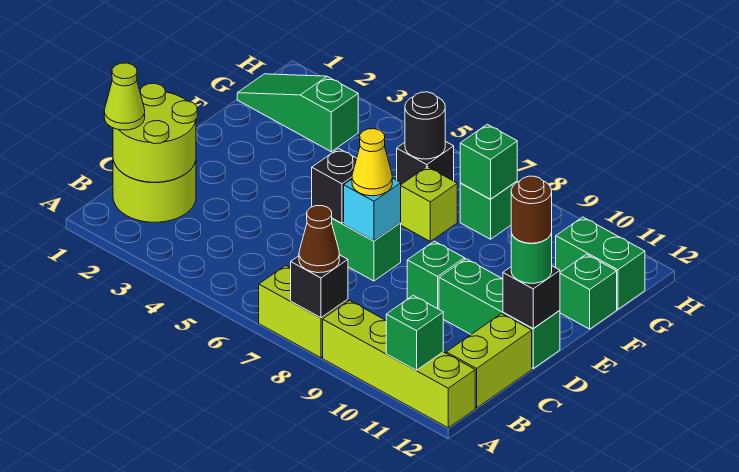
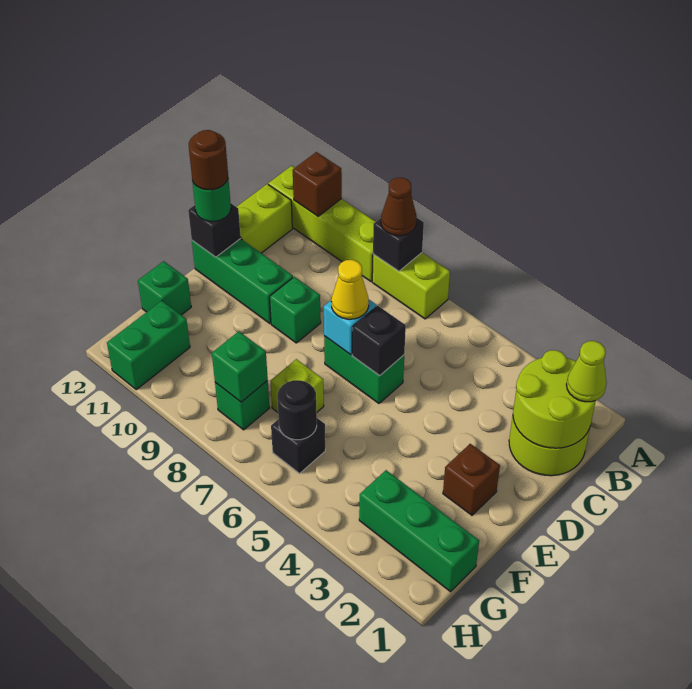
green 1x1 brick [386,295,443,370] -> brown 1x1 brick [293,152,342,216]
none -> brown 1x1 brick [443,444,500,515]
green 1x3 slope [237,74,358,152] -> green 1x3 brick [359,470,479,592]
green 1x2 brick [556,217,645,309] -> green 1x2 brick turned to [107,301,190,390]

